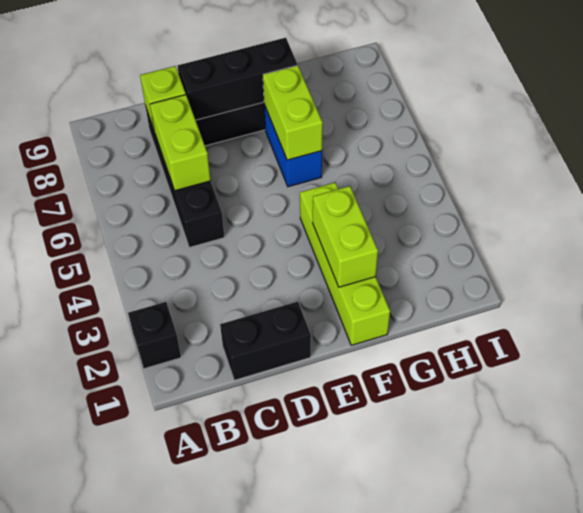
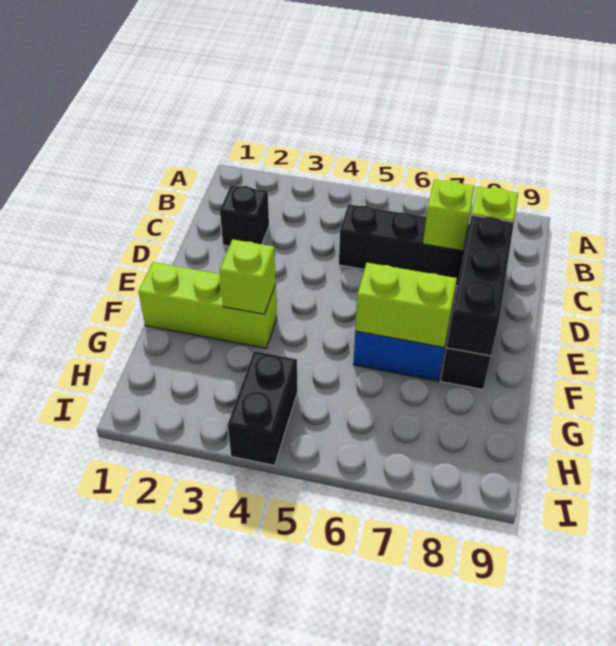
black 1x1 brick [128,302,181,369] -> black 1x1 brick moved to [220,185,269,246]
black 1x2 brick [220,302,311,380] -> black 1x2 brick moved to [228,351,297,465]
lime 1x2 brick [150,95,211,191] -> lime 1x1 brick [423,180,475,251]
lime 1x4 brick [300,182,390,345] -> lime 1x3 brick [139,262,277,348]
lime 1x2 brick [313,186,378,287] -> lime 1x1 brick [220,239,276,314]

